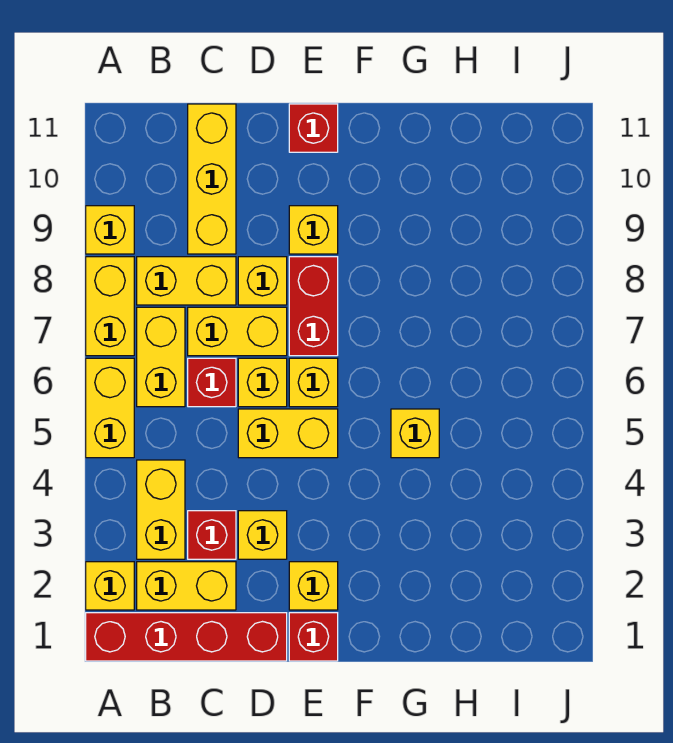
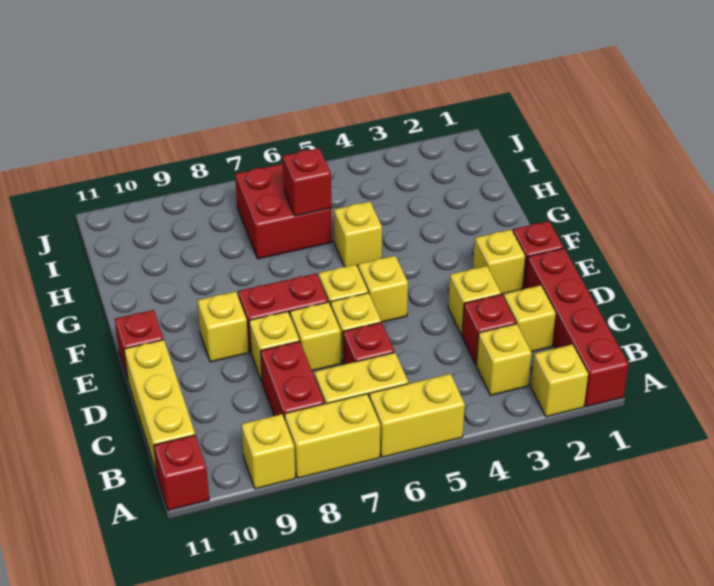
none -> red 1x1 brick [154,435,209,510]
yellow 1x2 brick [137,562,236,610] -> yellow 1x1 brick [503,285,556,352]
yellow 1x2 brick [137,460,185,559] -> yellow 1x1 brick [476,324,532,395]
yellow 1x2 brick [137,257,236,305] -> red 1x2 brick [261,341,324,419]
yellow 1x2 brick [188,307,287,356] -> yellow 1x1 brick [290,302,341,371]
yellow 1x3 brick [188,104,236,254] -> yellow 1x3 brick turned to [124,340,195,476]
yellow 1x2 brick [238,409,338,458] -> yellow 1x1 brick [358,256,408,322]
none -> red 2x2 brick [235,164,332,259]
none -> red 1x1 brick [283,148,331,216]

